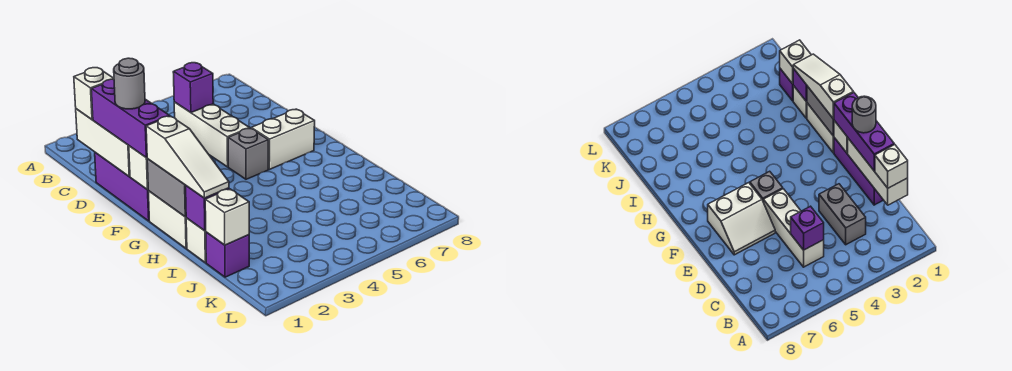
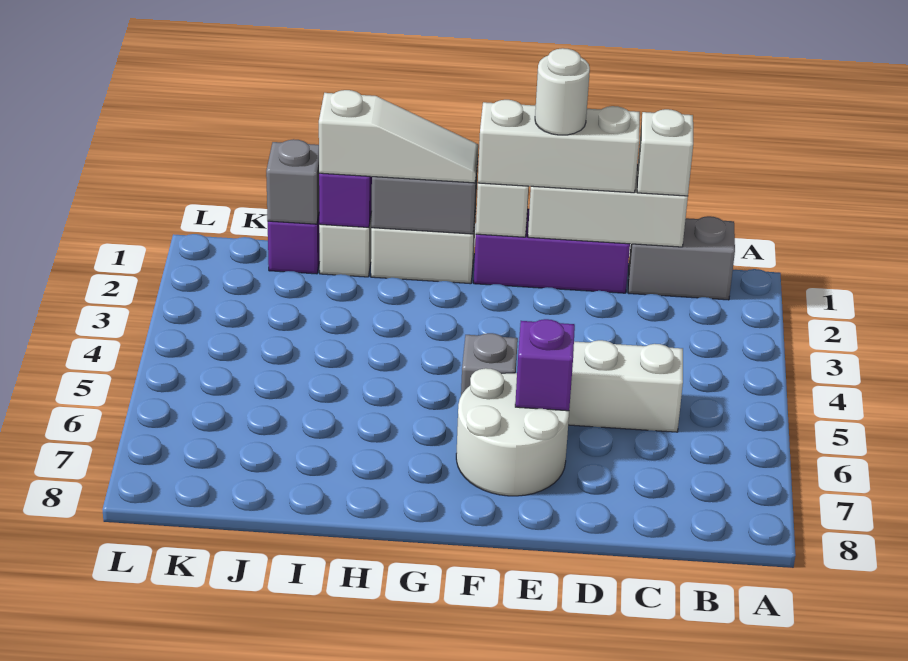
grey 1x2 brick [819,184,866,245] -> grey 1x2 brick moved to [628,216,735,300]
purple 1x1 brick [173,63,213,112] -> purple 1x1 brick moved to [515,319,575,411]
purple 1x3 brick [91,79,170,158] -> white 1x3 brick [478,100,640,193]
grey 1x1 round brick [114,58,145,109] -> white 1x1 round brick [535,48,590,135]
white 2x2 slope [251,109,315,169] -> white 2x2 round brick [456,368,569,496]
white 1x3 slope [146,116,229,198] -> white 1x3 slope turned to [319,90,479,183]
white 1x1 brick [205,189,249,245] -> grey 1x1 brick [266,139,319,224]

